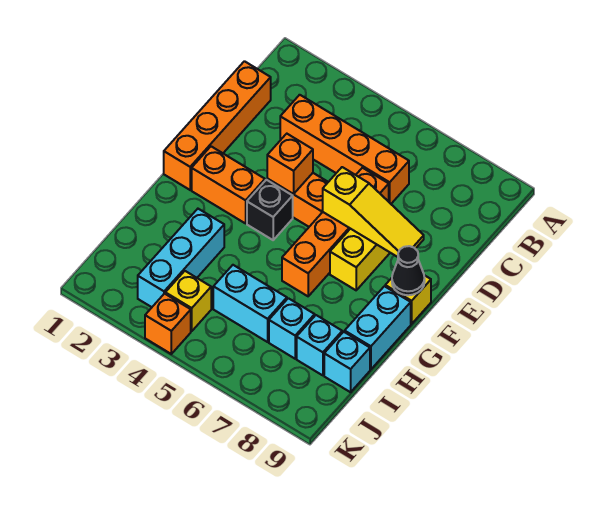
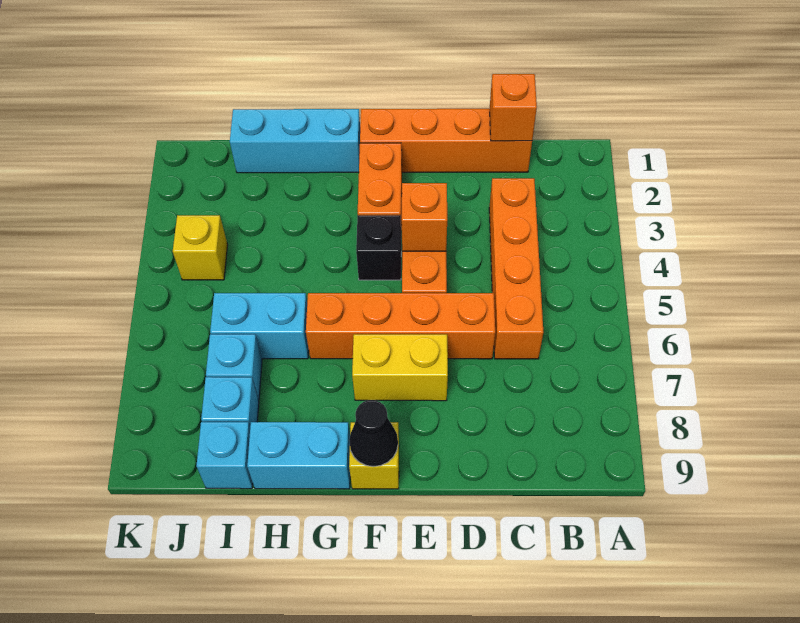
yellow 1x3 slope [323,167,424,257] -> none
cyan 1x3 brick [138,209,224,307] -> cyan 1x3 brick moved to [230,109,360,173]
cyan 1x2 brick [213,265,287,342] -> cyan 1x2 brick turned to [210,293,309,359]
orange 1x1 brick [145,294,191,354] -> orange 1x1 brick moved to [490,74,537,141]

